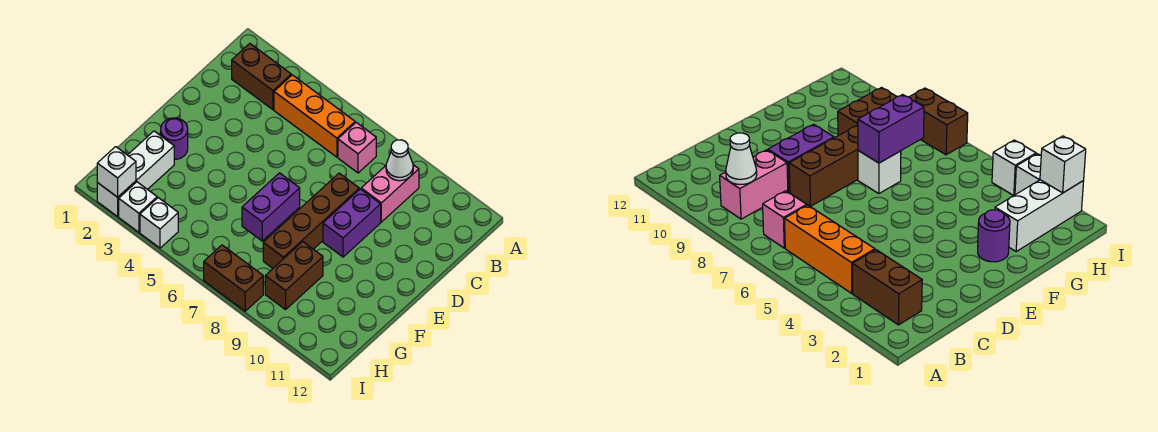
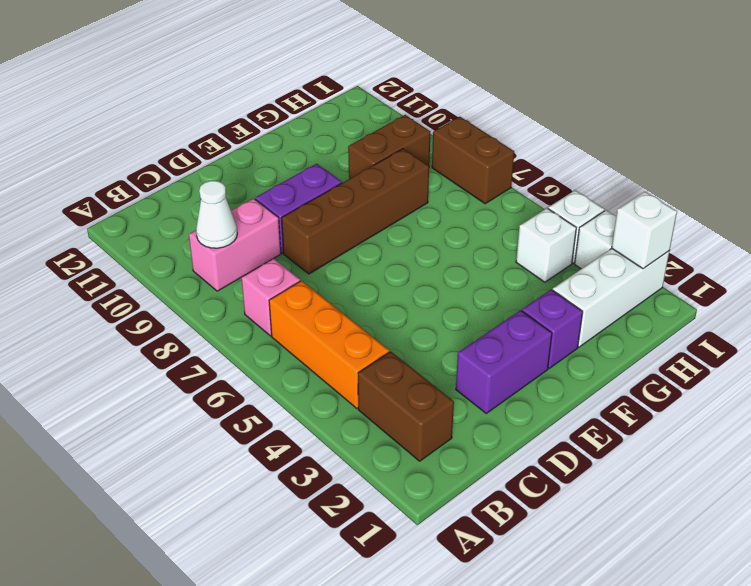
purple 1x1 round brick [160,118,188,160] -> purple 1x1 brick [522,289,583,369]
white 1x1 brick [858,151,901,194] -> white 1x1 brick moved to [516,208,576,282]
purple 1x2 brick [242,173,300,241] -> purple 1x2 brick moved to [456,310,552,413]

